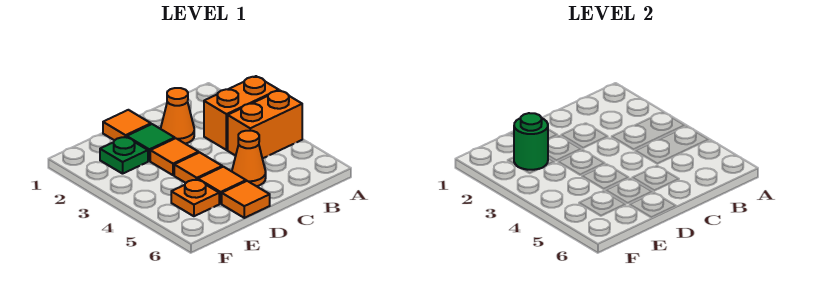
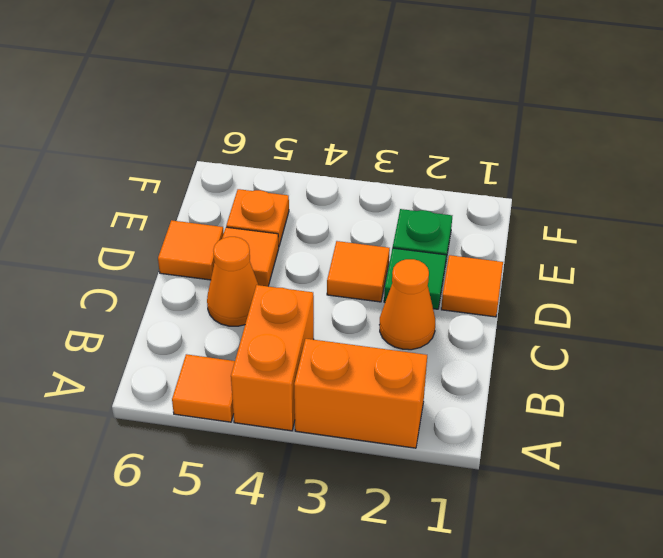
orange 1x2 brick [204,76,279,150] -> orange 1x2 brick turned to [294,339,427,448]
orange 1x1 tile [174,152,222,183] -> orange 1x1 tile moved to [172,354,235,422]
green 1x1 round brick [514,113,548,170] -> none

